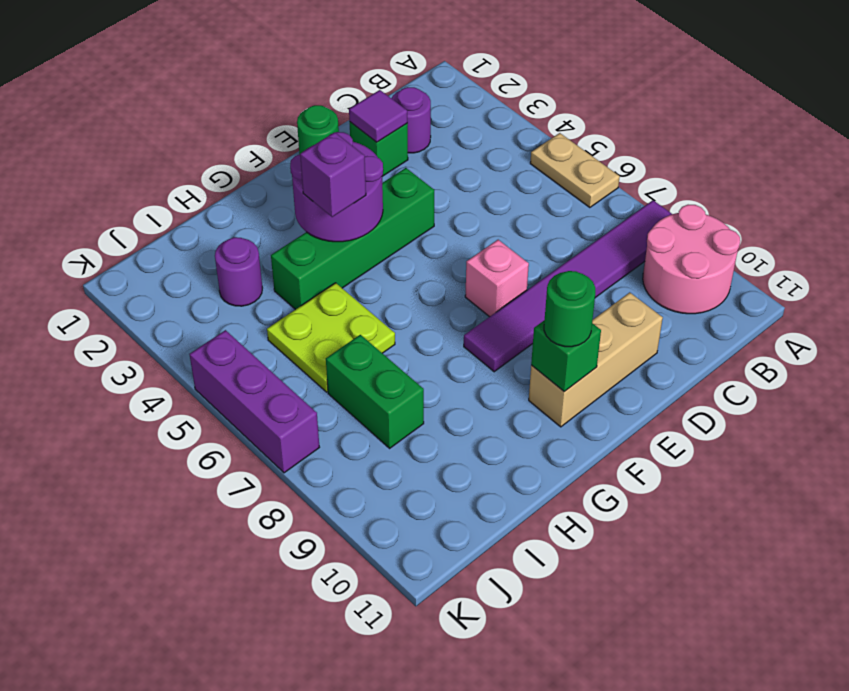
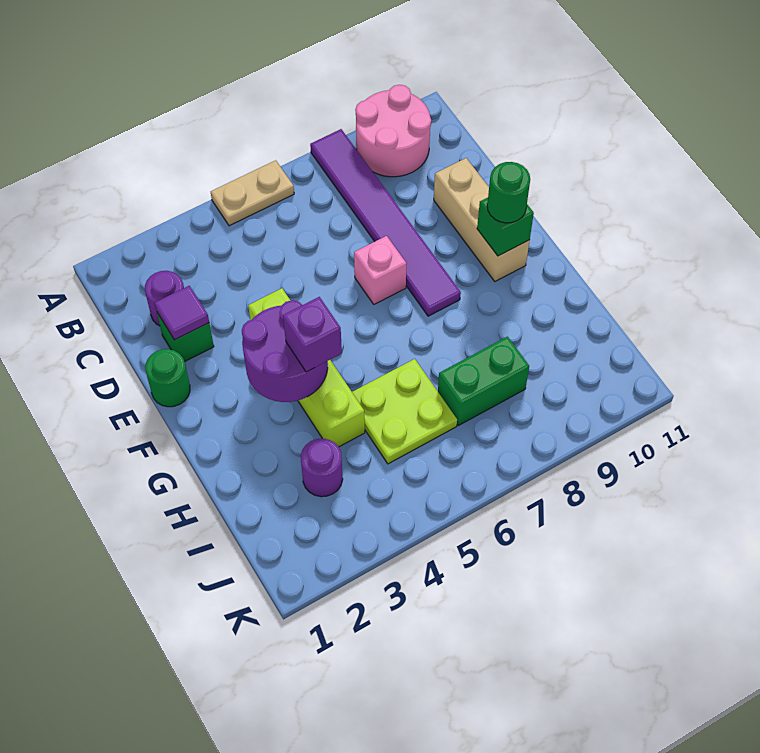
green 1x4 brick [271,168,434,310] -> lime 1x4 brick [248,288,365,447]
purple 1x3 brick [189,330,320,473] -> none

